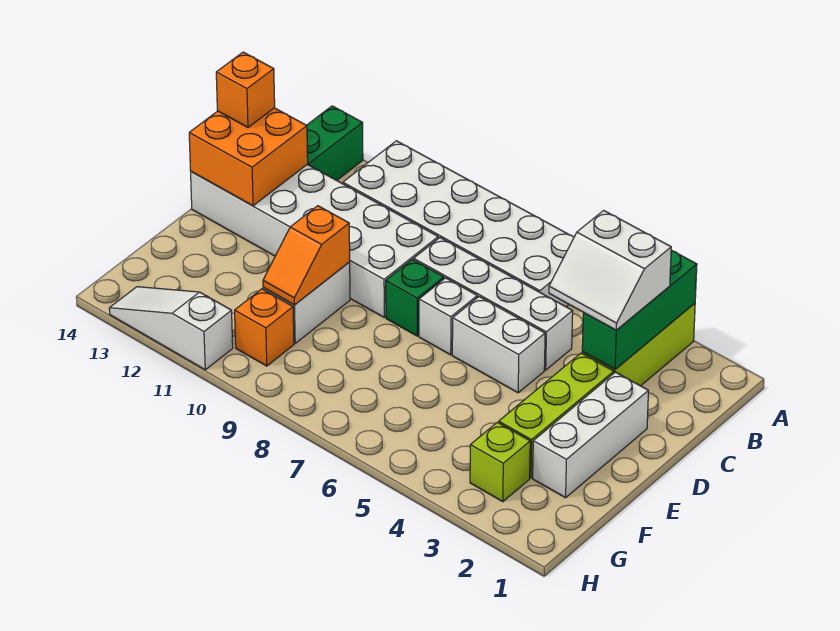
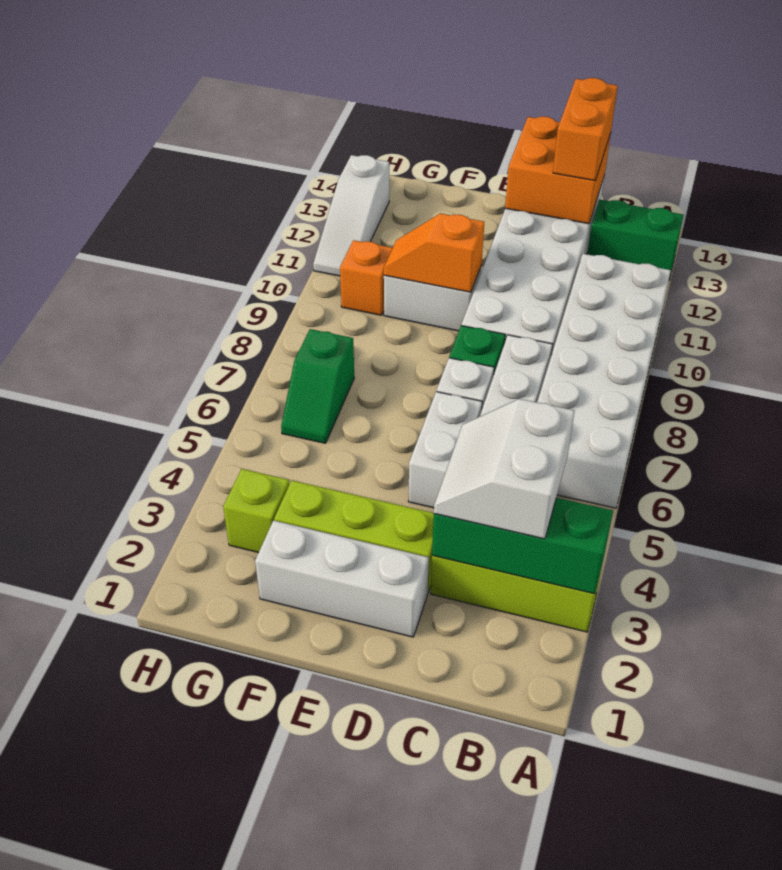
orange 1x1 brick [216,52,275,127] -> orange 1x2 brick [553,78,618,181]
none -> green 1x2 slope [281,329,354,443]
white 1x3 slope [109,287,233,370] -> white 1x3 slope turned to [313,155,389,276]

